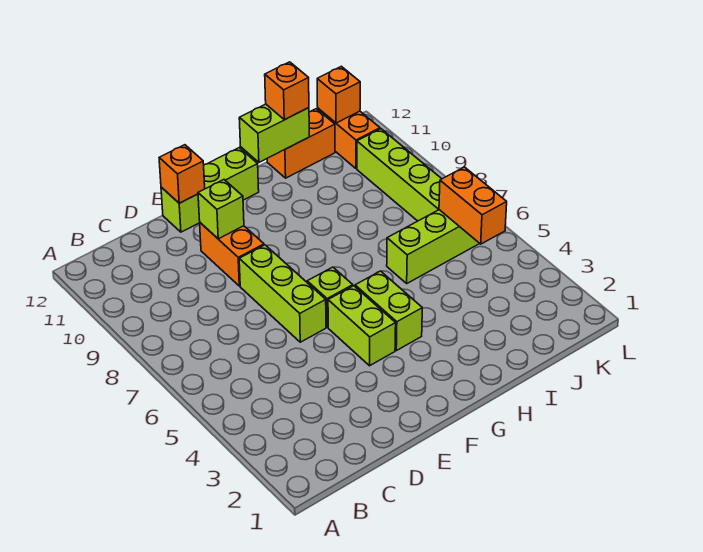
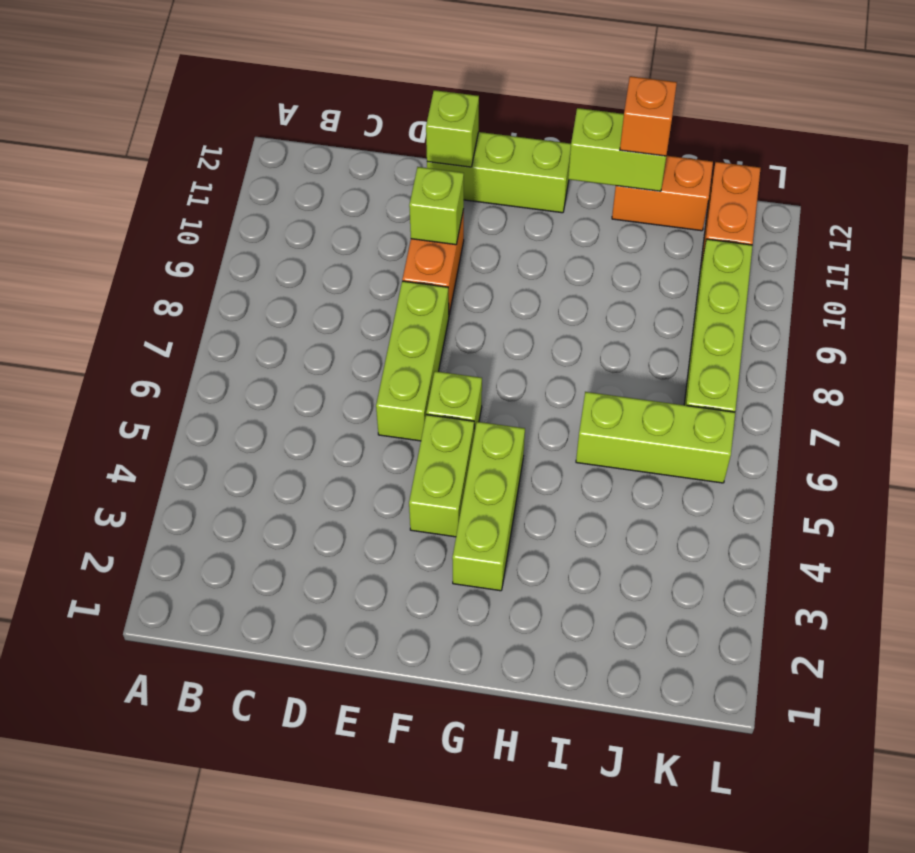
orange 1x1 brick [159,145,205,203] -> lime 1x1 brick [426,90,479,167]
lime 1x2 brick [355,271,422,351] -> lime 1x3 brick [452,422,525,591]
orange 1x2 brick [439,167,507,244] -> none
orange 1x1 brick [317,66,360,123] -> none

